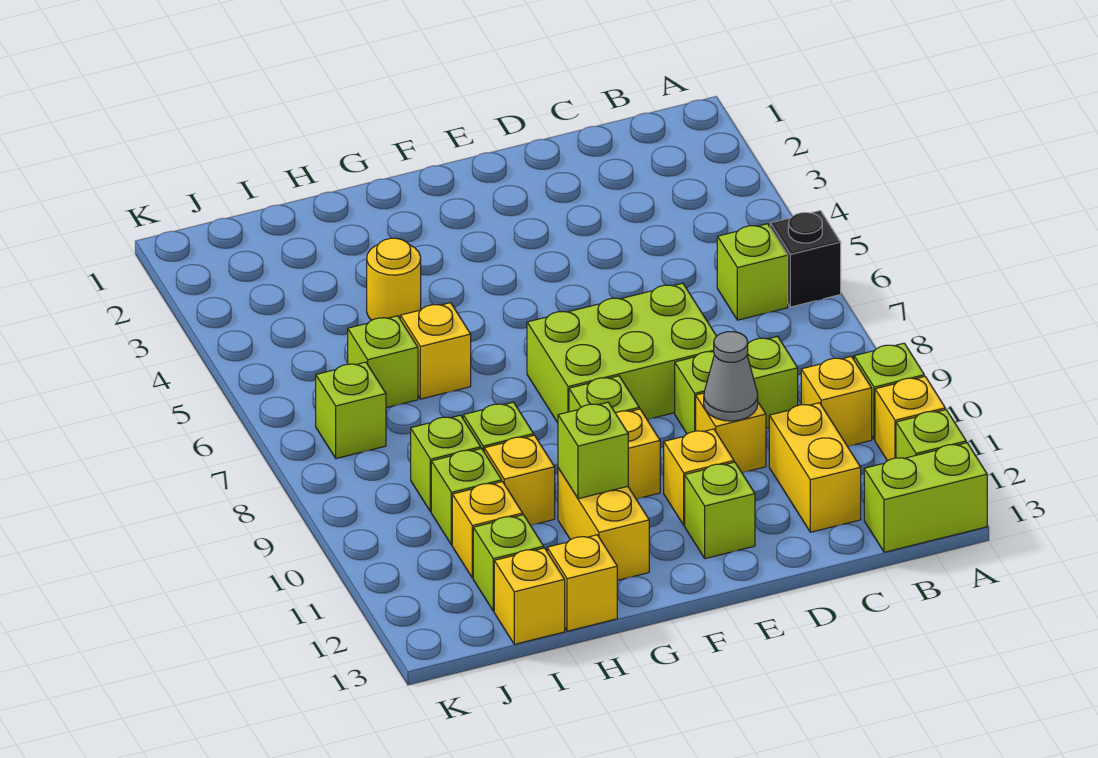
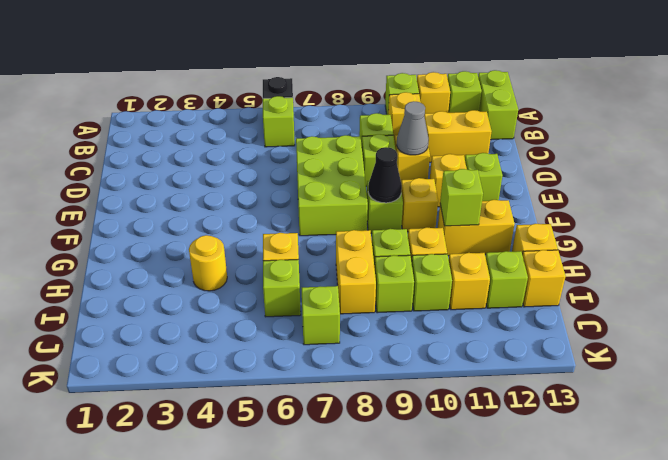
none -> black 1x1 cone [368,147,402,203]
none -> yellow 1x2 brick [336,230,376,314]

